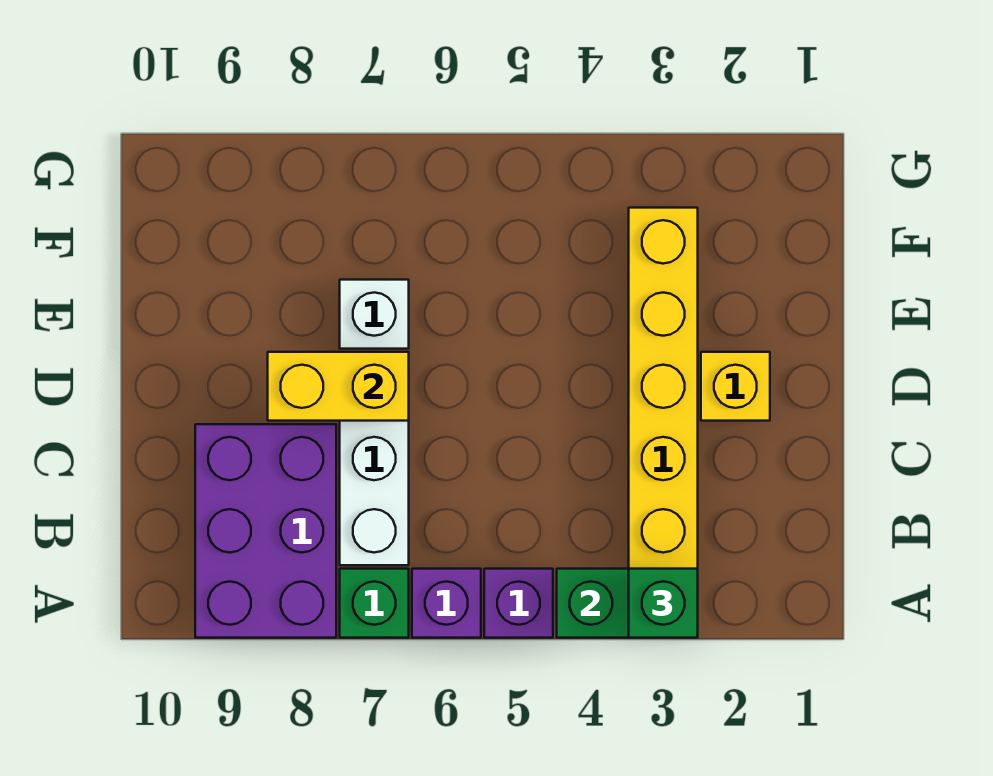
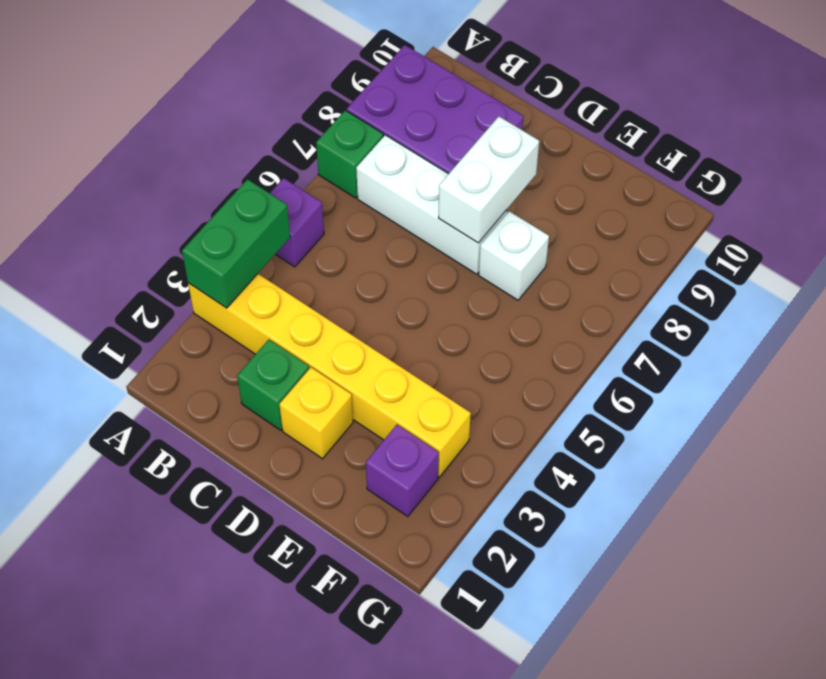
green 1x1 brick [629,569,698,638] -> green 1x1 brick moved to [237,340,309,430]
purple 1x1 brick [412,569,481,638] -> purple 1x1 brick moved to [366,425,439,517]
yellow 1x2 brick [268,352,409,421] -> white 1x2 brick [439,117,539,243]

